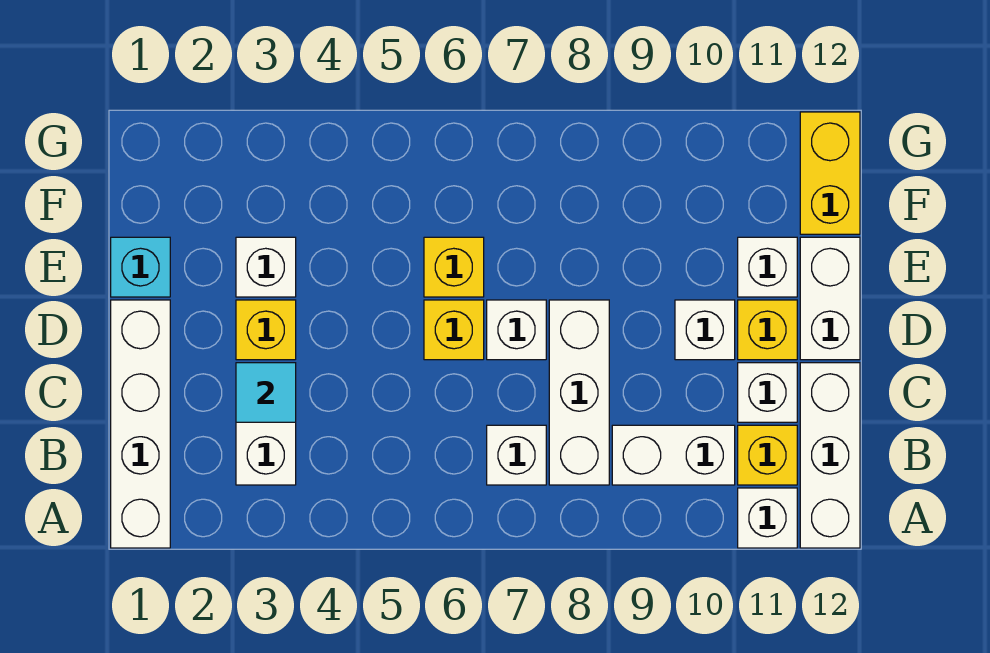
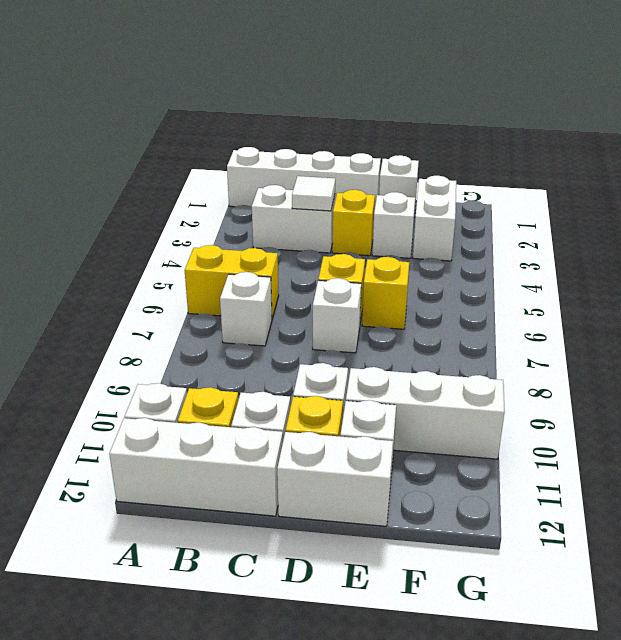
white 1x3 brick [549,300,609,485] -> white 1x3 brick moved to [346,367,505,459]
white 1x2 brick [612,425,735,485] -> white 1x2 brick moved to [413,176,456,261]
cyan 1x1 tile [236,363,296,422] -> white 1x1 tile [292,176,335,211]
cyan 1x1 brick [111,237,170,297] -> white 1x1 brick [379,155,419,217]
yellow 1x2 brick [800,112,860,234] -> yellow 1x2 brick moved to [185,245,279,319]

